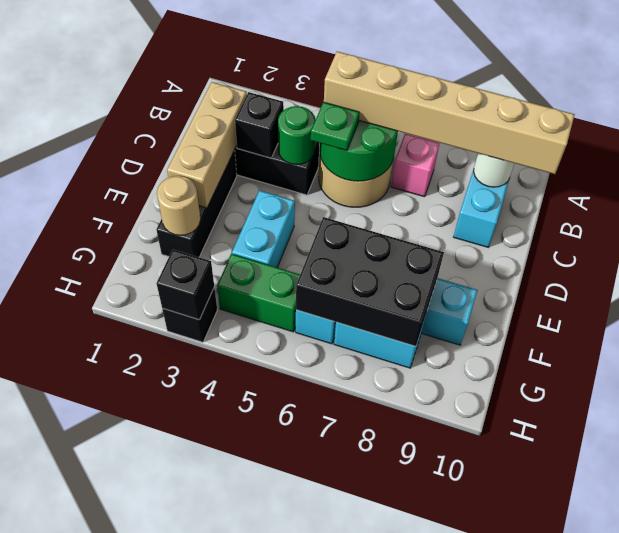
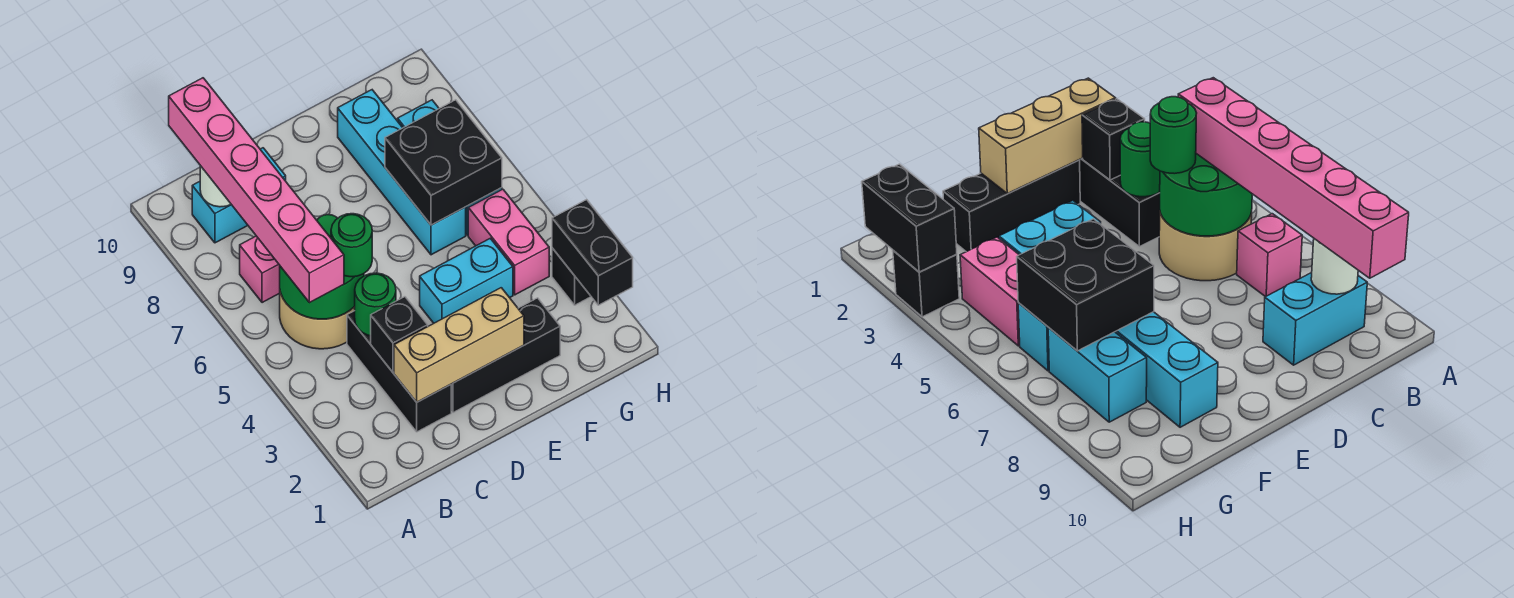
tan 1x6 brick [324,51,575,174] -> pink 1x6 brick [169,78,344,303]
green 1x1 plate [311,102,360,150] -> green 1x1 round brick [331,214,372,277]
tan 1x1 round brick [157,176,201,235] -> none
black 2x3 brick [296,217,444,346] -> black 2x2 brick [385,100,502,225]
green 1x2 brick [217,254,300,332] -> pink 1x2 brick [468,189,549,295]
black 1x1 brick [157,250,214,320] -> black 1x2 brick [552,200,633,305]

